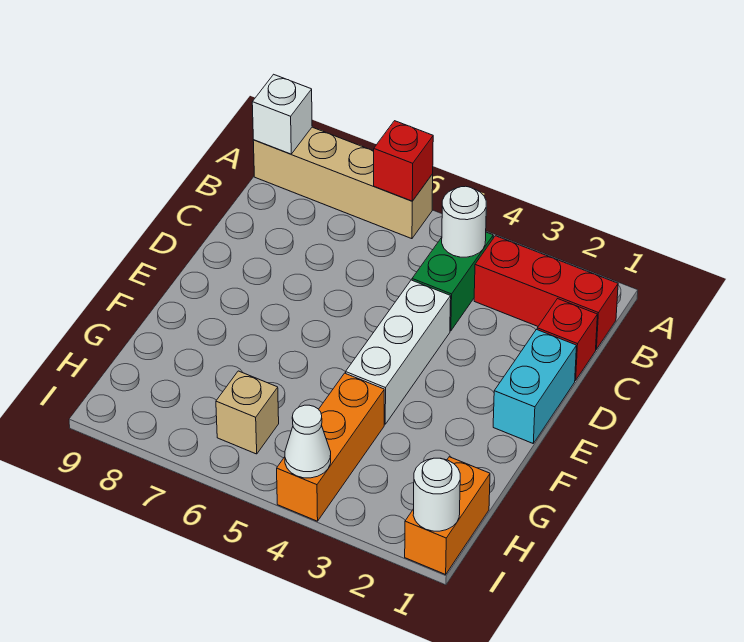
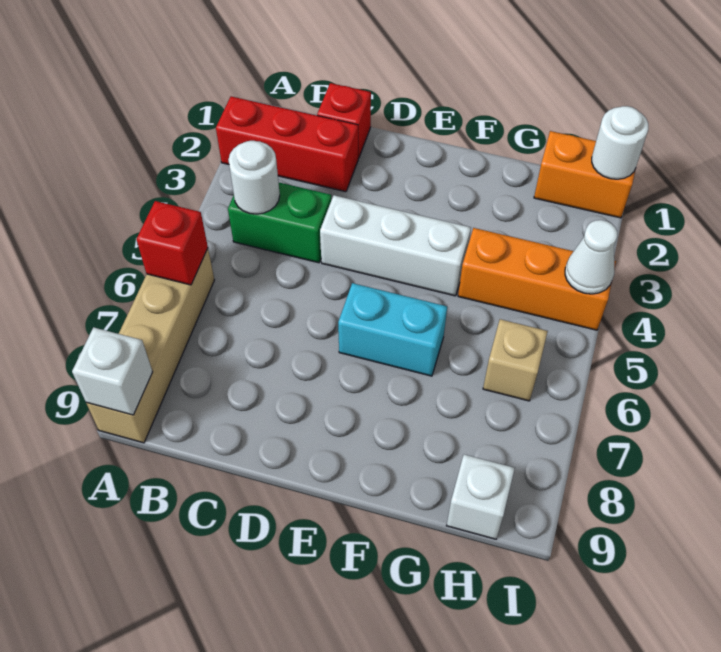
red 1x3 brick [474,236,618,349] -> red 1x3 brick turned to [216,97,358,192]
cyan 1x2 brick [493,330,576,443] -> cyan 1x2 brick moved to [338,283,447,376]
none -> white 1x1 brick [447,454,515,539]

